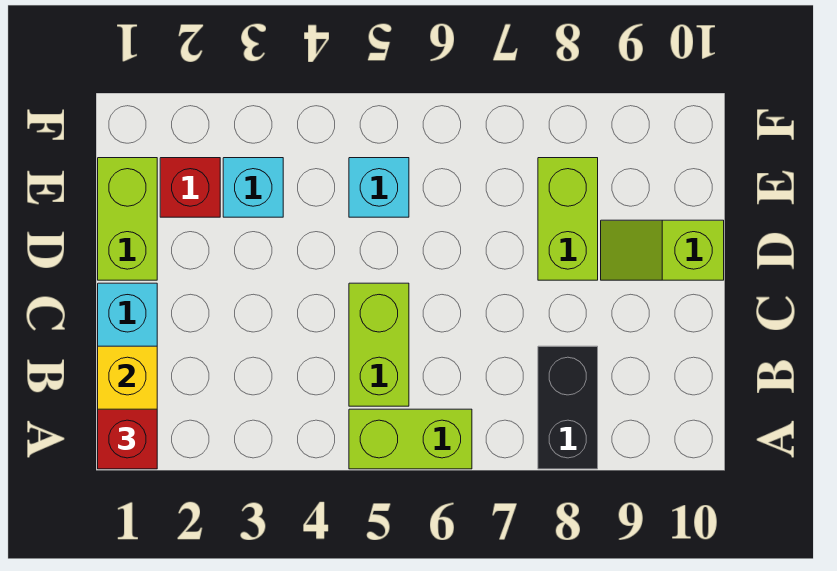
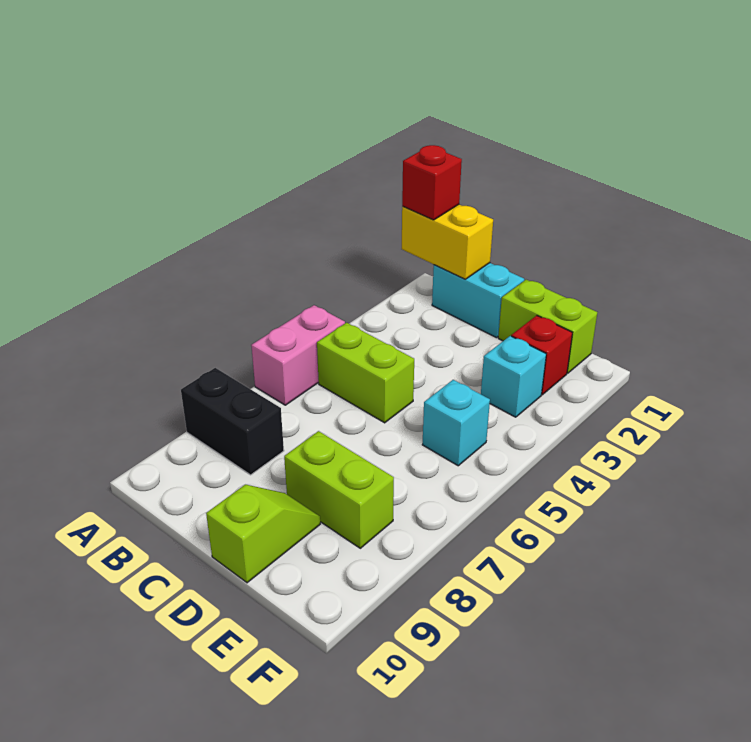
lime 1x2 brick [349,409,472,469] -> pink 1x2 brick [251,305,345,405]

